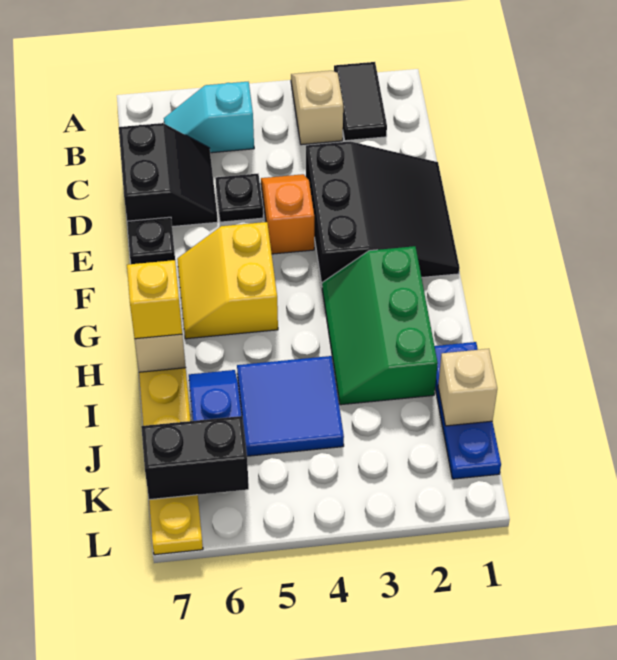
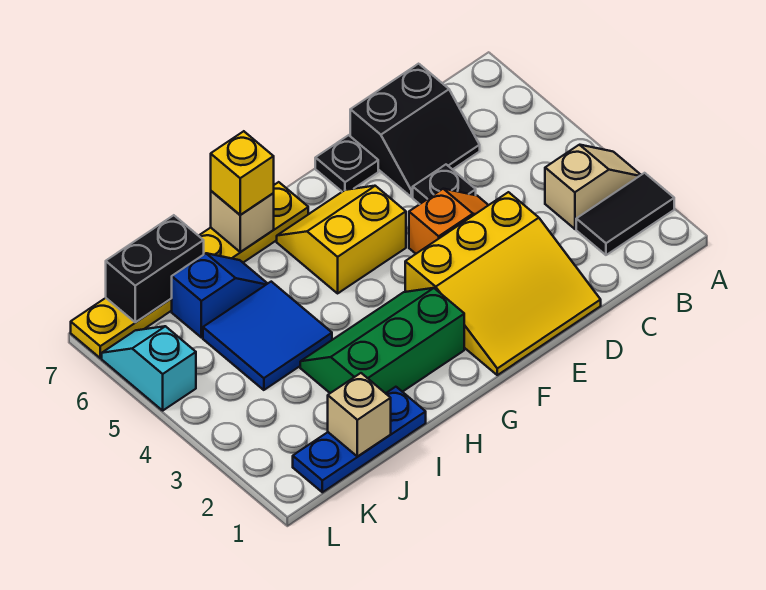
cyan 1x2 slope [164,82,254,153] -> cyan 1x2 slope moved to [102,326,196,410]
black 3x3 slope [306,141,460,284] -> yellow 3x3 slope [405,192,601,375]
black 1x2 brick [141,416,249,500] -> black 1x2 brick turned to [106,215,204,322]

